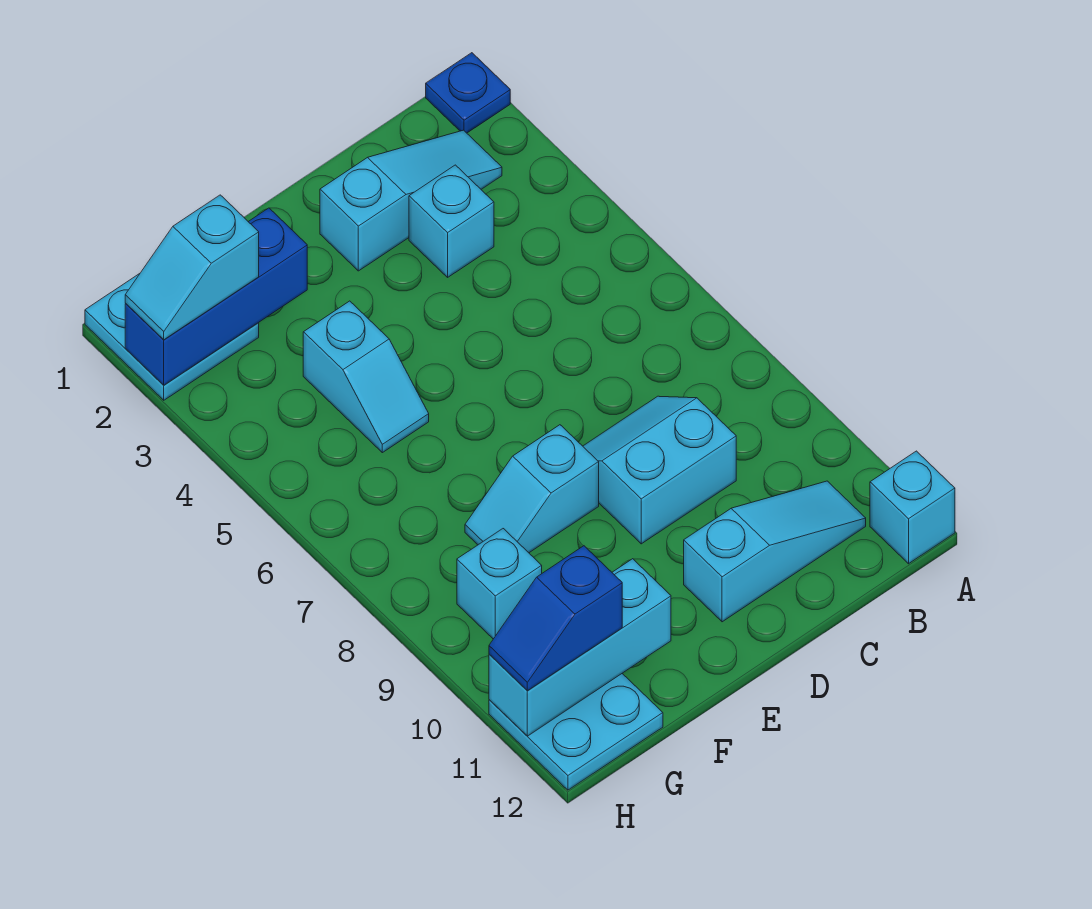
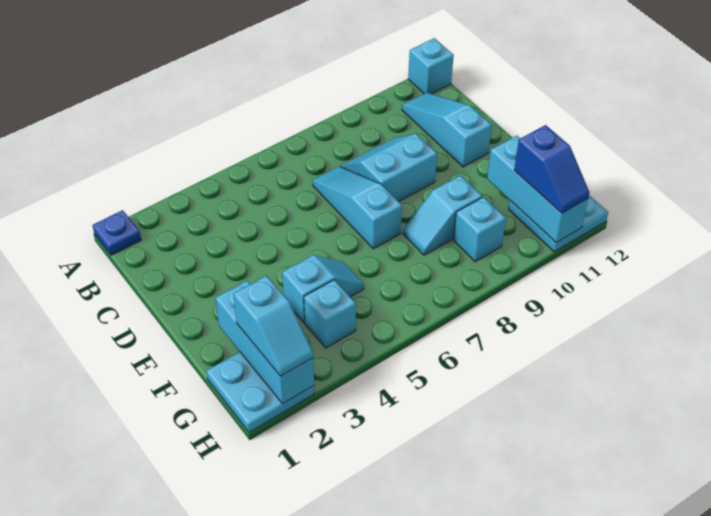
cyan 1x3 slope [320,130,502,271] -> cyan 1x3 slope moved to [312,166,402,249]
cyan 1x1 brick [409,165,494,277] -> cyan 1x1 brick moved to [304,280,356,348]
cyan 2x2 slope [583,396,736,544] -> cyan 2x2 slope turned to [341,134,437,202]
cyan 1x2 slope [465,425,599,553] -> cyan 1x2 slope turned to [403,175,482,255]
blue 1x3 brick [125,208,307,385] -> cyan 1x3 brick [215,281,314,404]

